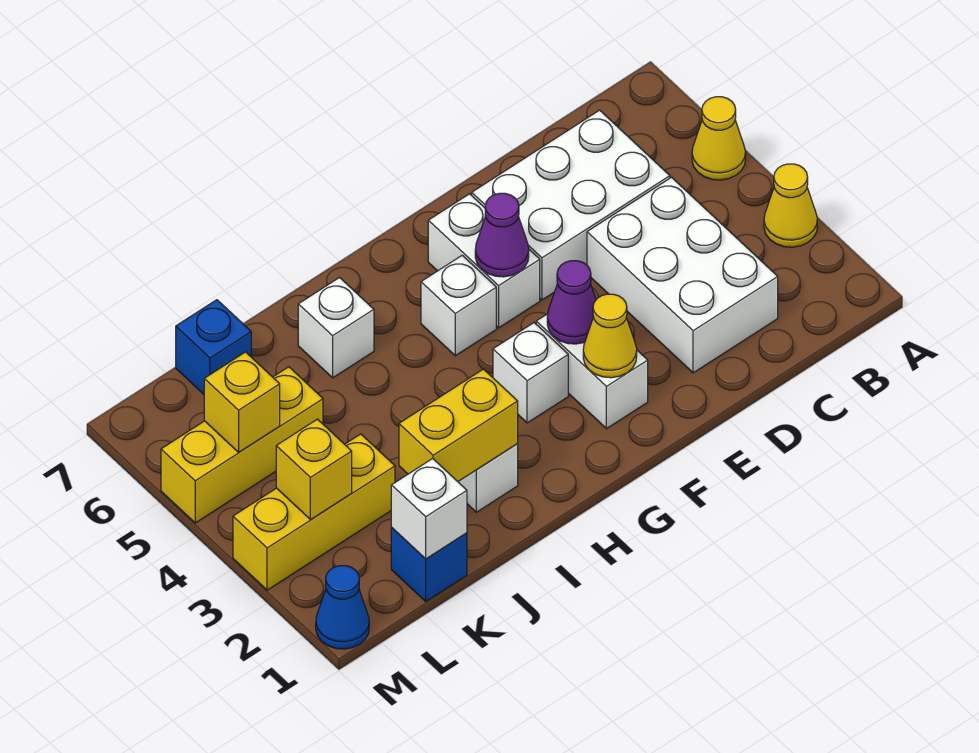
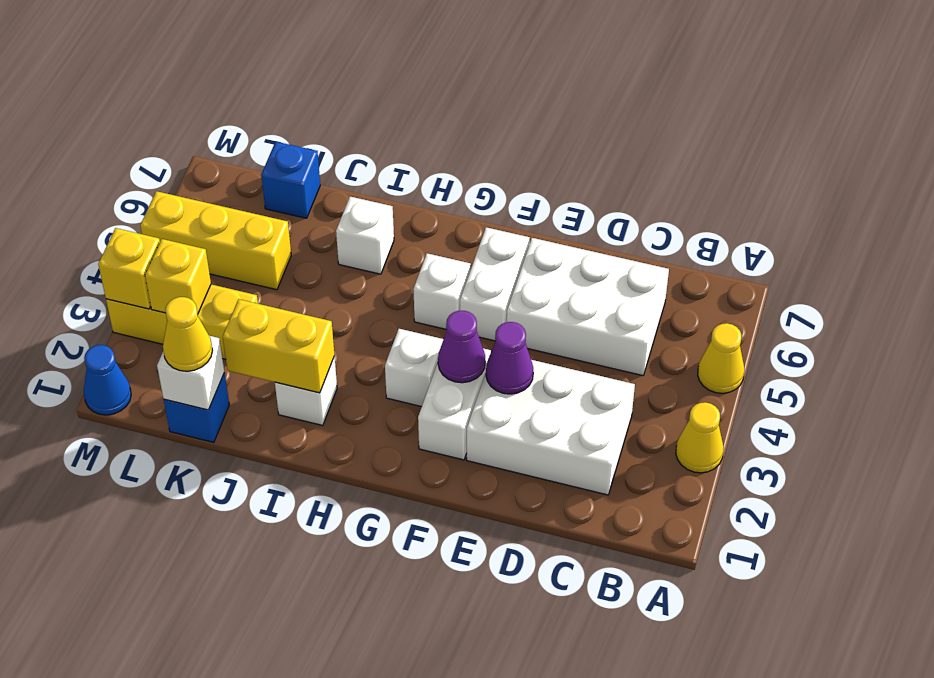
white 2x3 brick [587,177,778,373] -> white 2x3 brick turned to [467,360,635,495]
yellow 1x1 cone [583,294,637,378] -> yellow 1x1 cone moved to [163,297,212,371]
purple 1x1 cone [475,193,529,277] -> purple 1x1 cone moved to [486,322,533,394]
yellow 1x1 brick [204,352,280,452] -> yellow 1x1 brick moved to [98,228,160,309]

